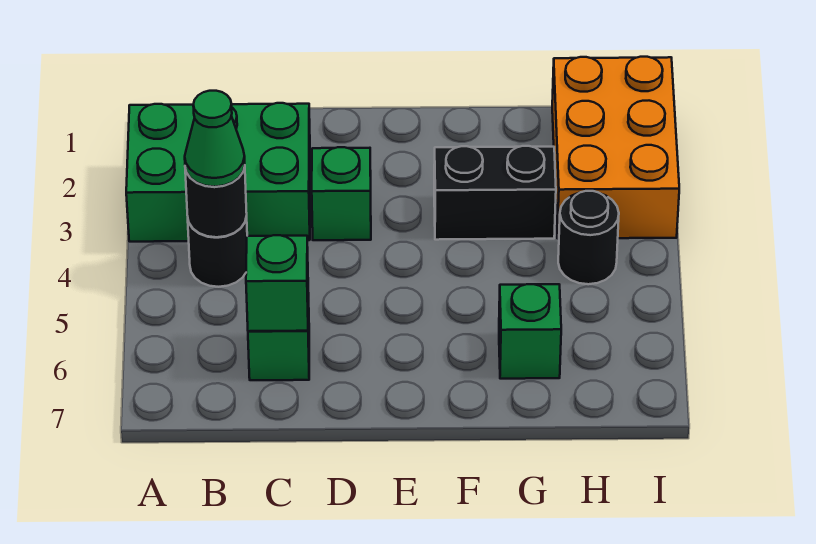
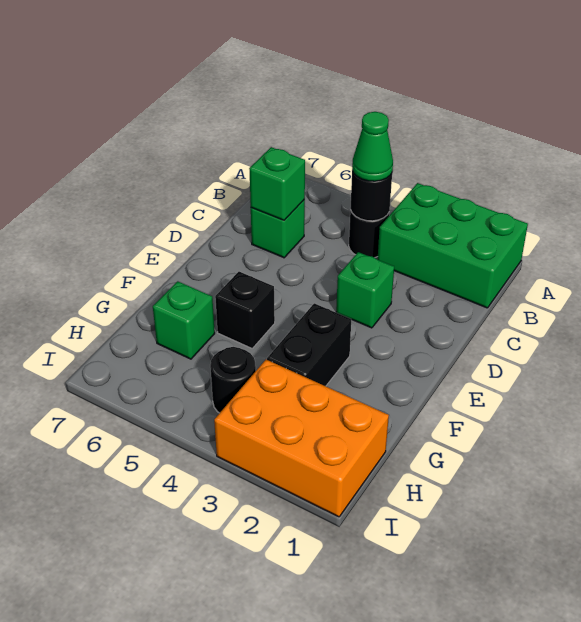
green 2x3 brick [126,103,310,242] -> green 2x3 brick turned to [377,183,528,308]
none -> black 1x1 brick [215,272,275,348]

